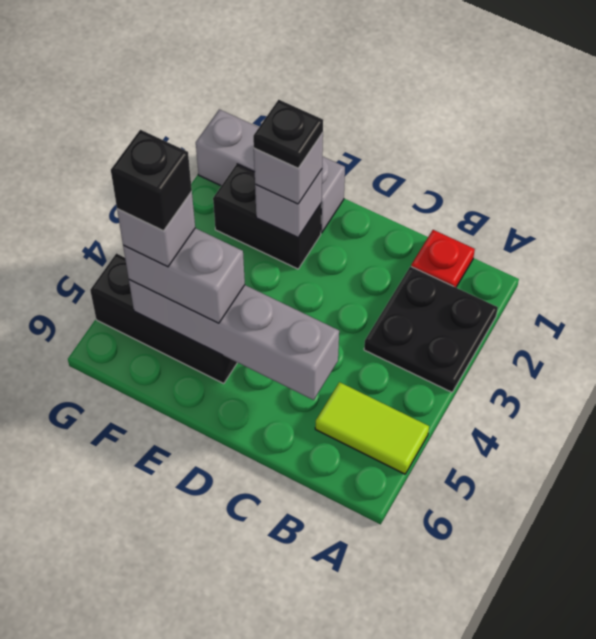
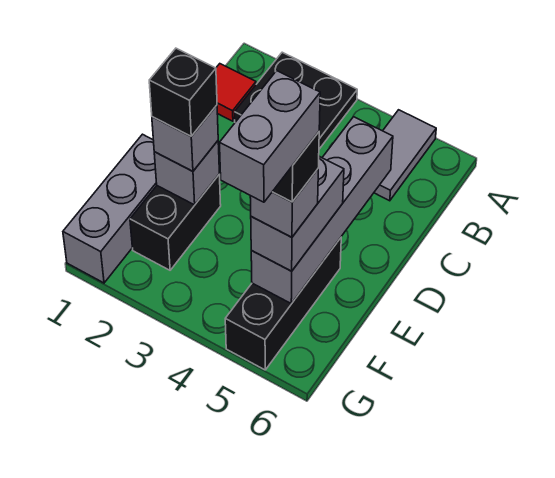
lime 1x2 tile [315,382,429,474] -> grey 1x2 tile [374,110,436,201]
red 1x1 plate [411,230,475,287] -> red 1x1 tile [216,64,256,121]
black 1x1 plate [253,100,323,168] -> black 1x1 brick [149,48,217,136]
none -> grey 1x2 brick [220,71,320,202]

